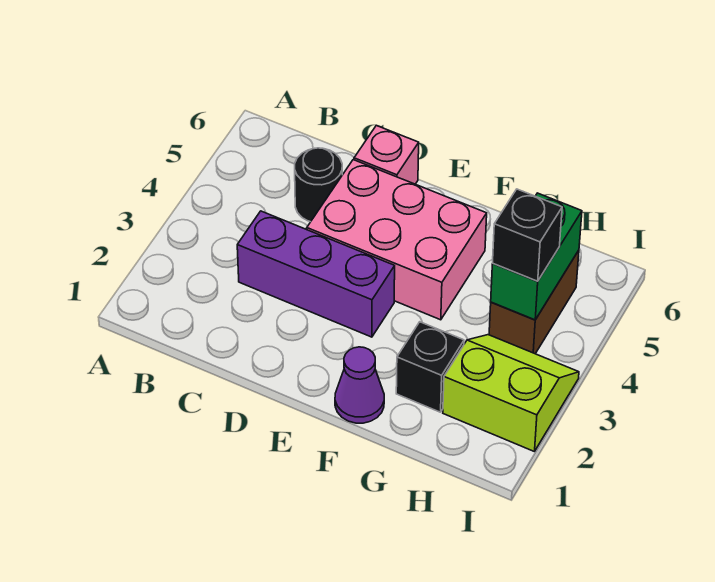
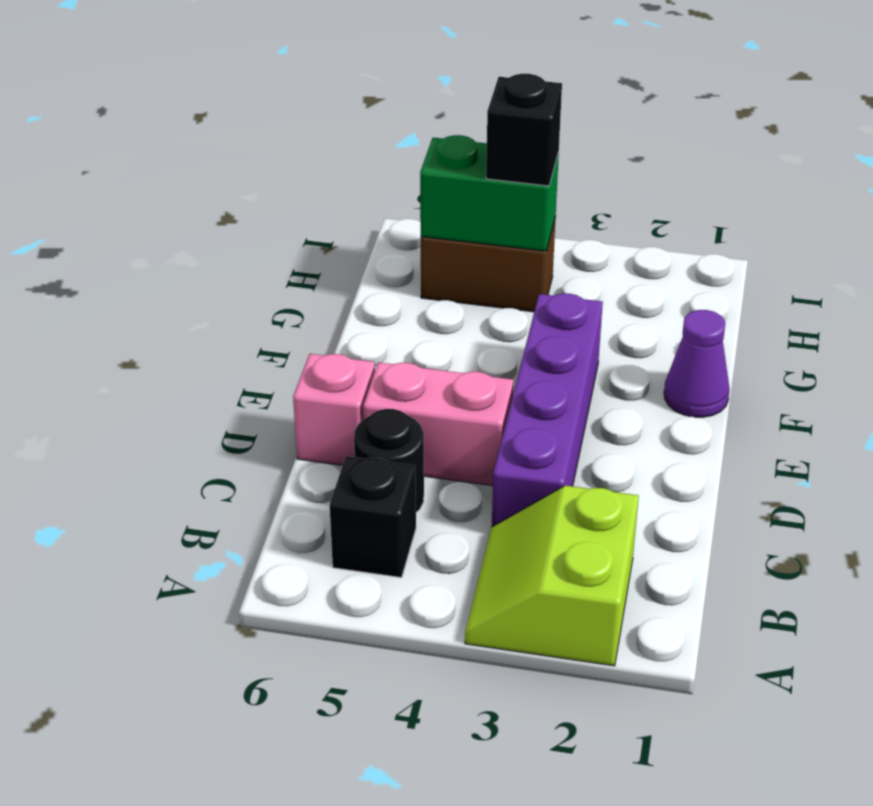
purple 1x3 brick [237,211,395,337] -> purple 1x4 brick [492,293,603,527]
pink 2x3 brick [307,160,487,320] -> pink 1x2 brick [363,362,514,486]
black 1x1 brick [396,322,464,412] -> black 1x1 brick moved to [330,456,416,578]
lime 2x2 slope [443,335,579,452] -> lime 2x2 slope moved to [465,486,639,666]

